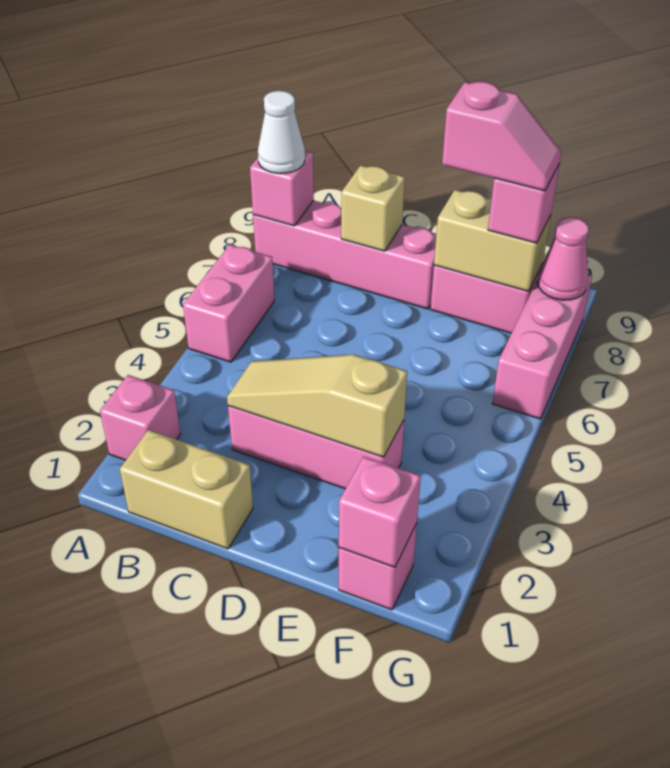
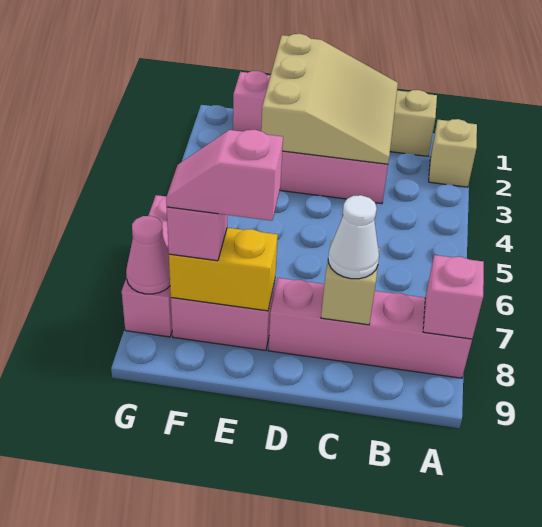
pink 1x1 brick [100,375,180,460] -> tan 1x1 brick [429,119,477,187]
pink 1x2 brick [183,245,274,362] -> none
white 1x1 cone [258,91,305,174] -> white 1x1 cone moved to [328,195,379,279]
tan 1x3 slope [227,354,407,457] -> tan 3x3 slope [261,34,398,164]
tan 1x2 brick [434,190,551,291] -> yellow 1x2 brick [169,228,278,311]
pink 1x1 brick [339,457,421,567] -> none

